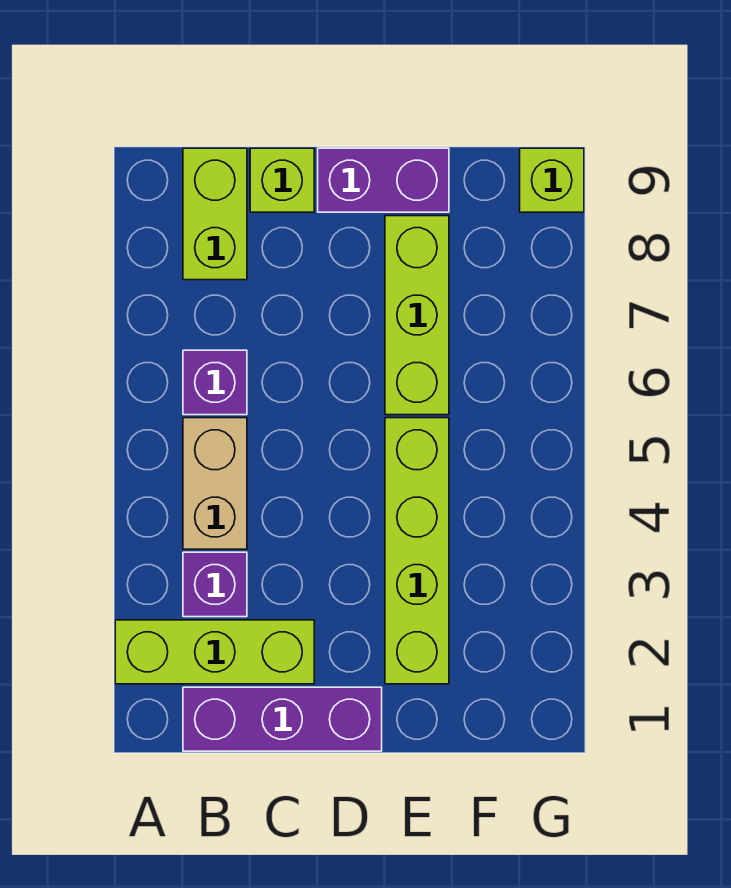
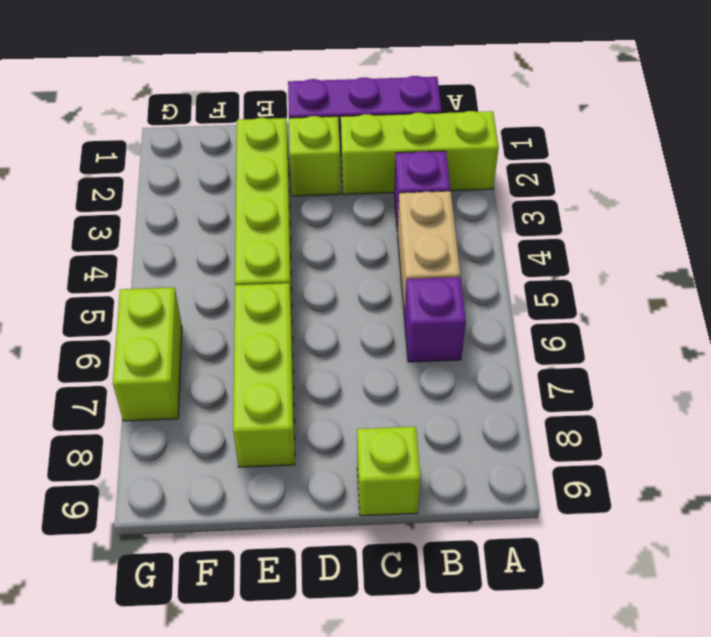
lime 1x2 brick [183,148,247,280] -> lime 1x2 brick moved to [113,287,182,421]
purple 1x2 brick [318,148,449,212] -> none
lime 1x1 brick [520,148,584,212] -> lime 1x1 brick moved to [289,116,341,196]

